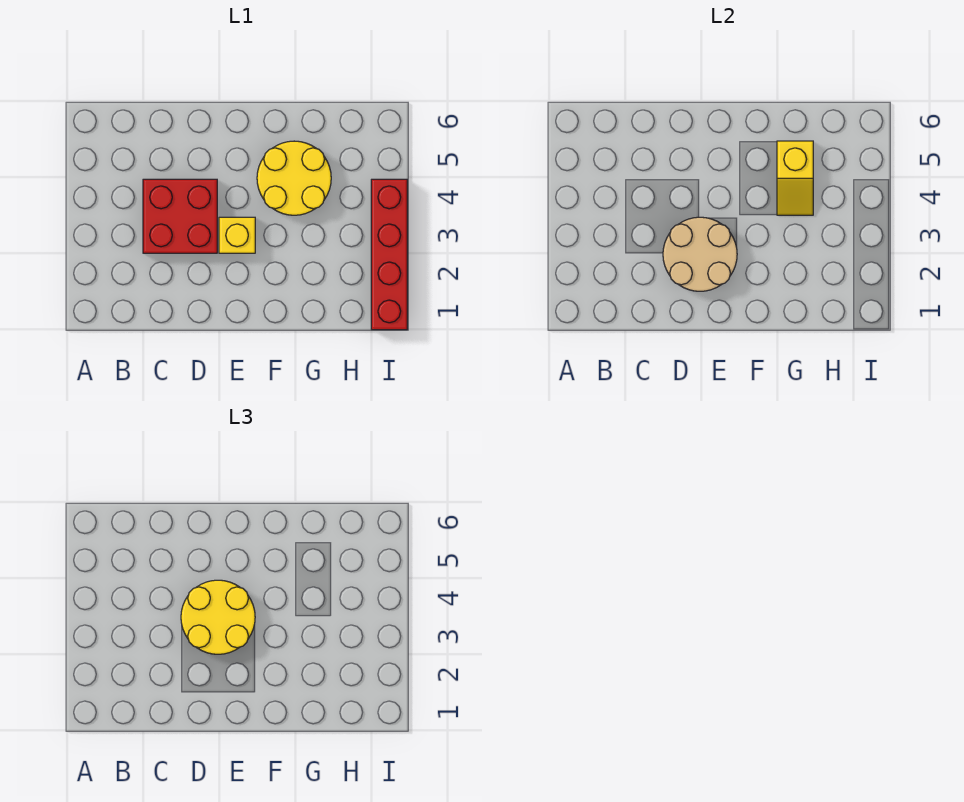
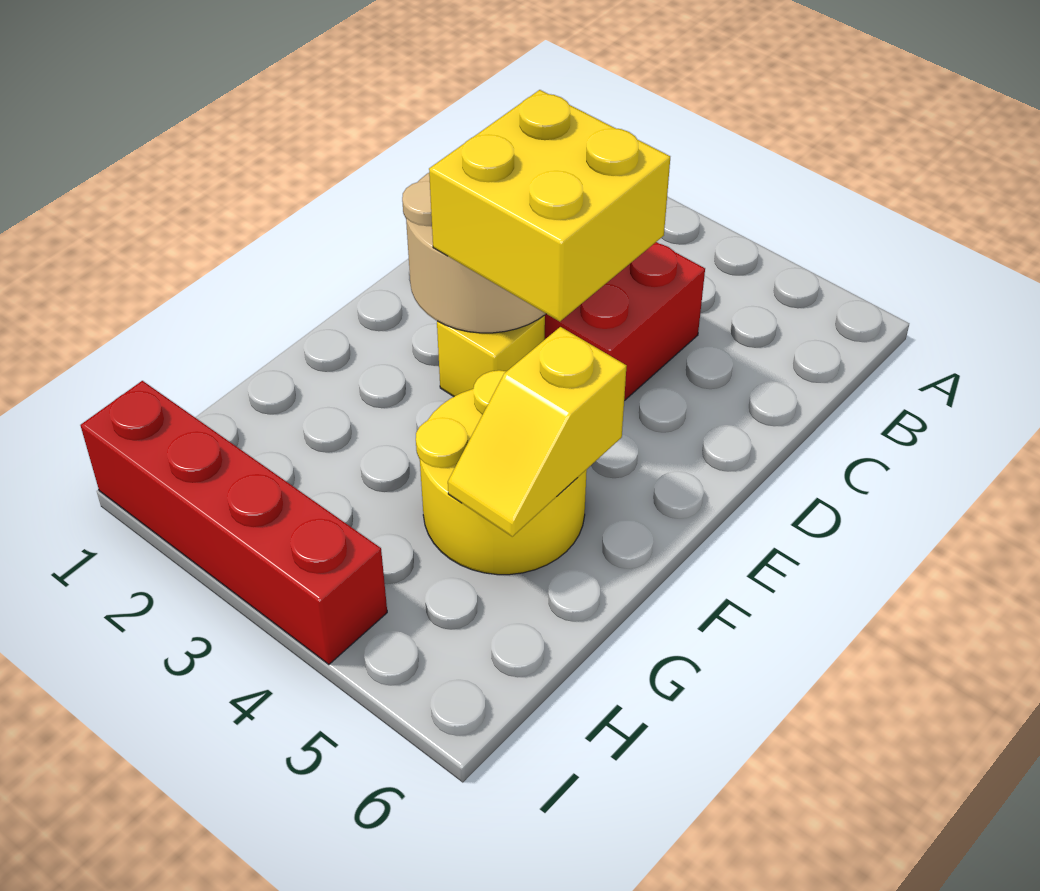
yellow 2x2 round brick [181,580,255,654] -> yellow 2x2 brick [429,90,670,322]
yellow 1x2 slope [777,141,813,215] -> yellow 1x2 slope turned to [448,327,626,537]

